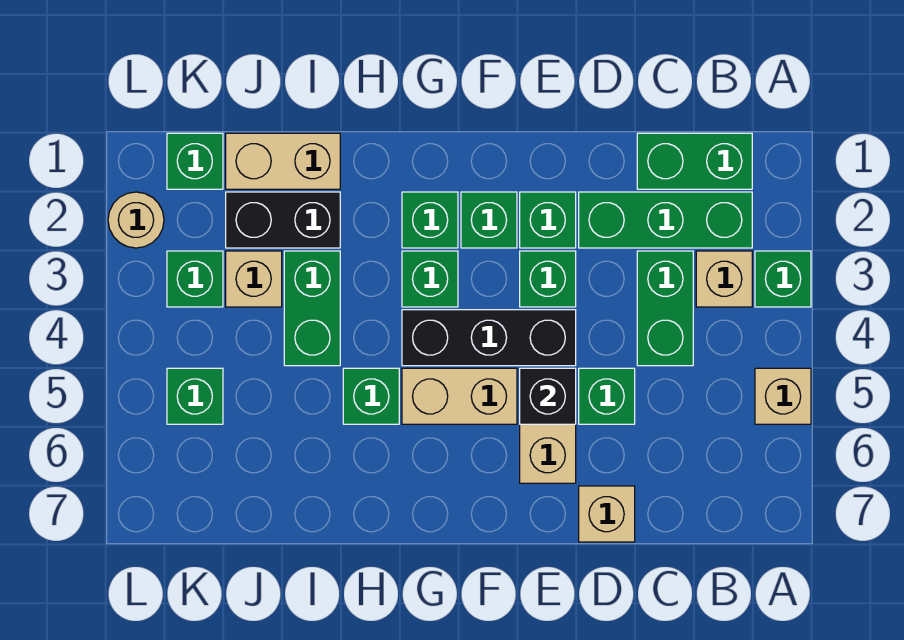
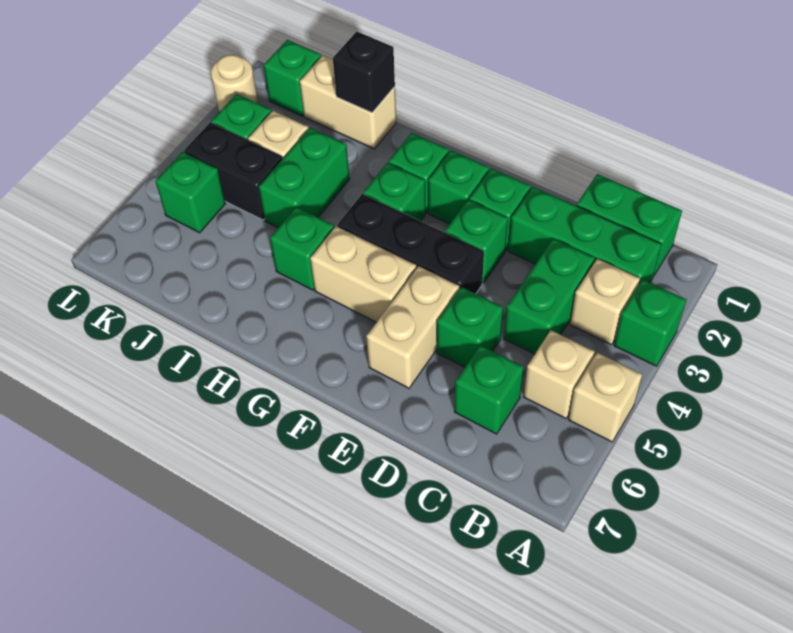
none -> green 1x1 brick [454,345,524,434]
tan 1x1 brick [579,486,635,542] -> tan 1x1 brick moved to [524,330,595,418]
black 1x1 brick [520,368,576,424] -> black 1x1 brick moved to [333,31,395,113]
black 1x2 brick [226,192,340,248] -> black 1x2 brick moved to [184,123,283,220]

